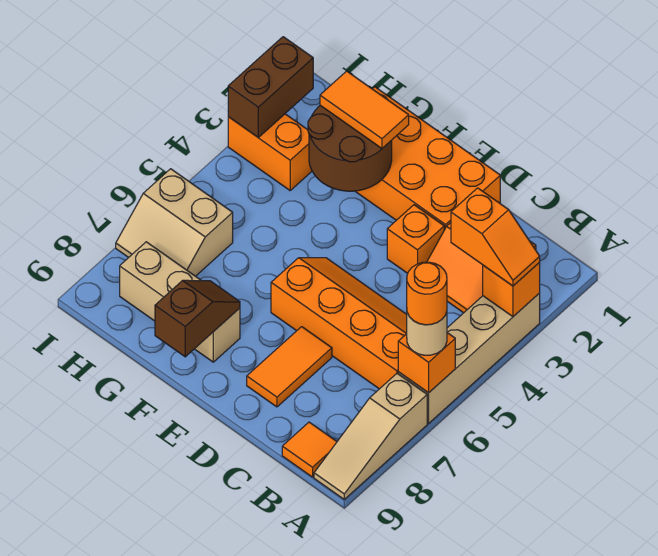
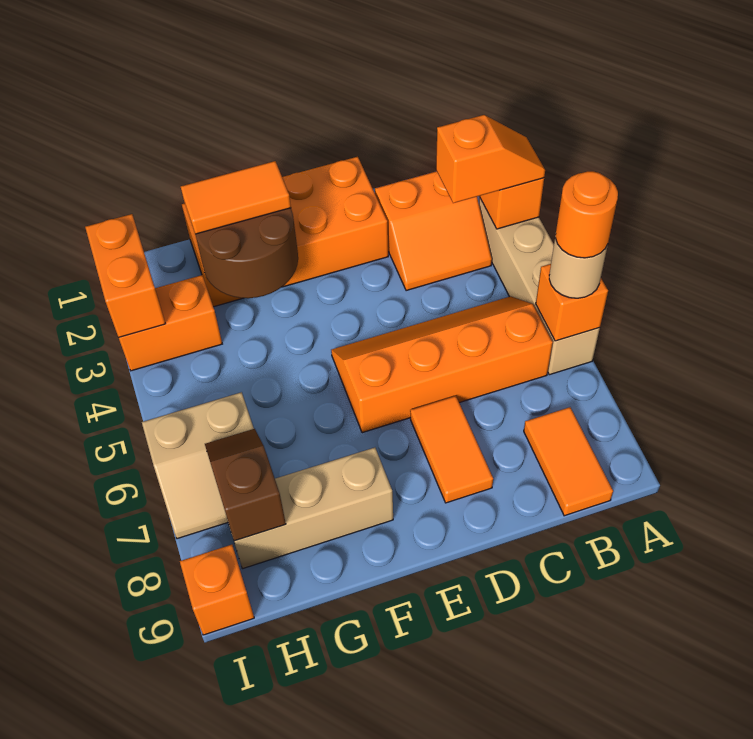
tan 1x3 slope [314,373,427,499] -> none
orange 1x1 tile [282,422,337,477] -> orange 1x2 tile [524,407,613,516]
orange 1x1 brick [387,205,444,273] -> orange 1x1 brick moved to [180,545,254,635]
brown 1x2 slope [155,280,240,357] -> brown 1x2 slope moved to [205,429,286,541]
brown 1x2 brick [228,37,313,137] -> orange 1x2 brick [85,214,165,337]

